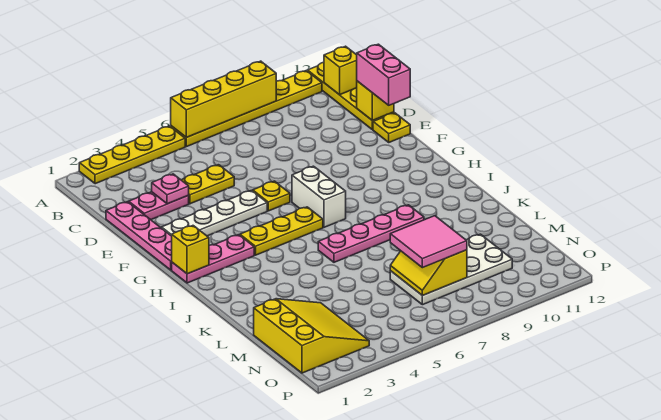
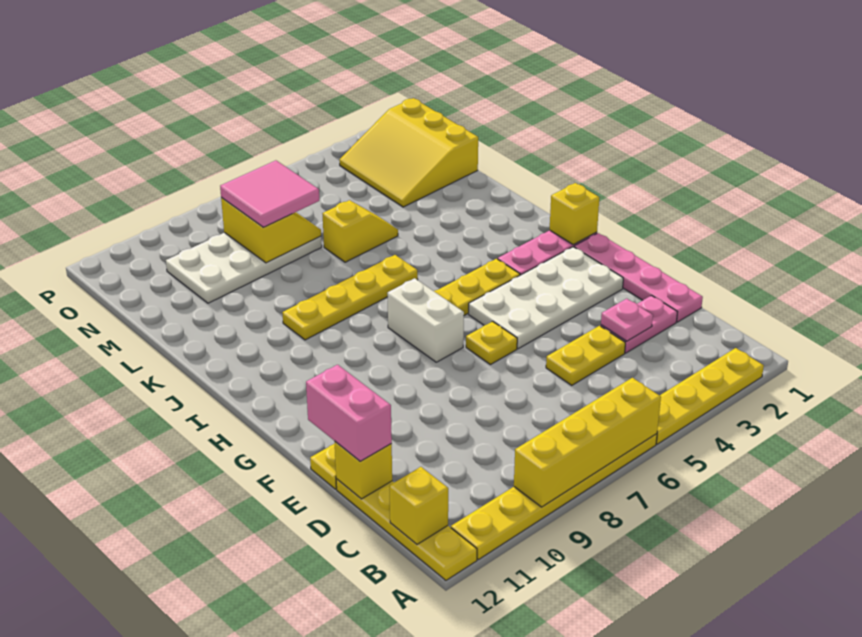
white 1x4 plate [162,191,267,236] -> white 2x4 plate [469,247,623,349]
pink 1x4 plate [318,205,424,262] -> yellow 1x4 plate [282,255,418,340]
none -> yellow 1x2 slope [322,200,398,262]

